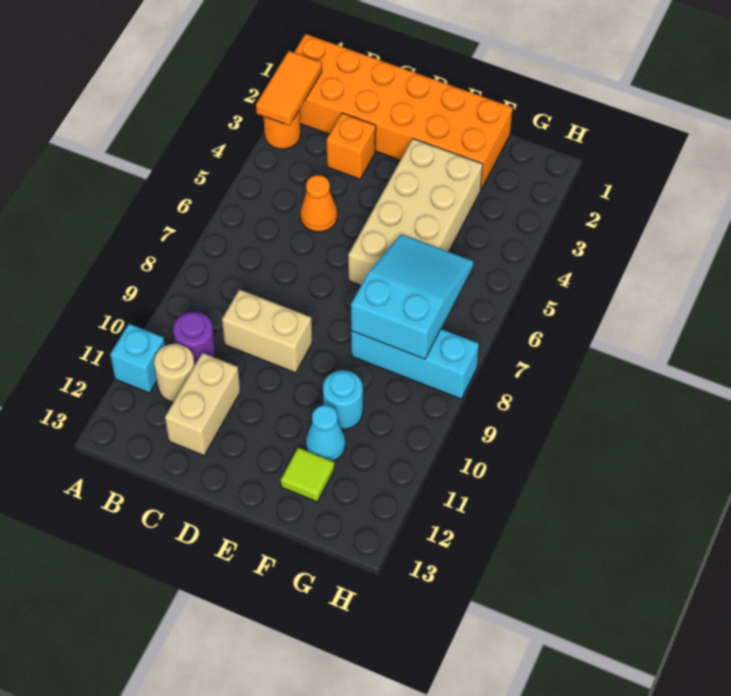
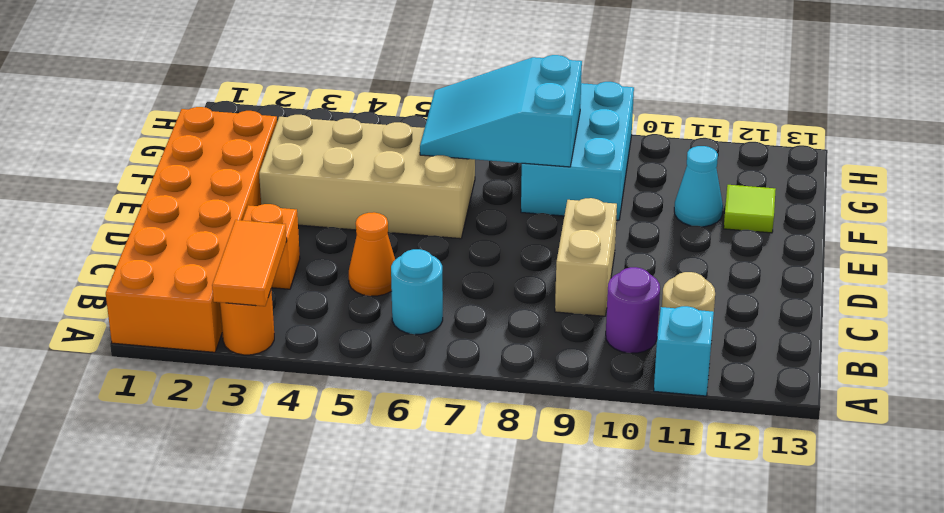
orange 1x2 tile [256,51,322,126] -> orange 1x2 tile turned to [212,220,287,306]
tan 1x2 brick [165,353,240,456] -> none
cyan 1x3 brick [351,329,479,399] -> cyan 2x3 brick [521,82,634,220]
cyan 1x1 round brick [323,370,363,429] -> cyan 1x1 round brick moved to [391,249,443,334]

